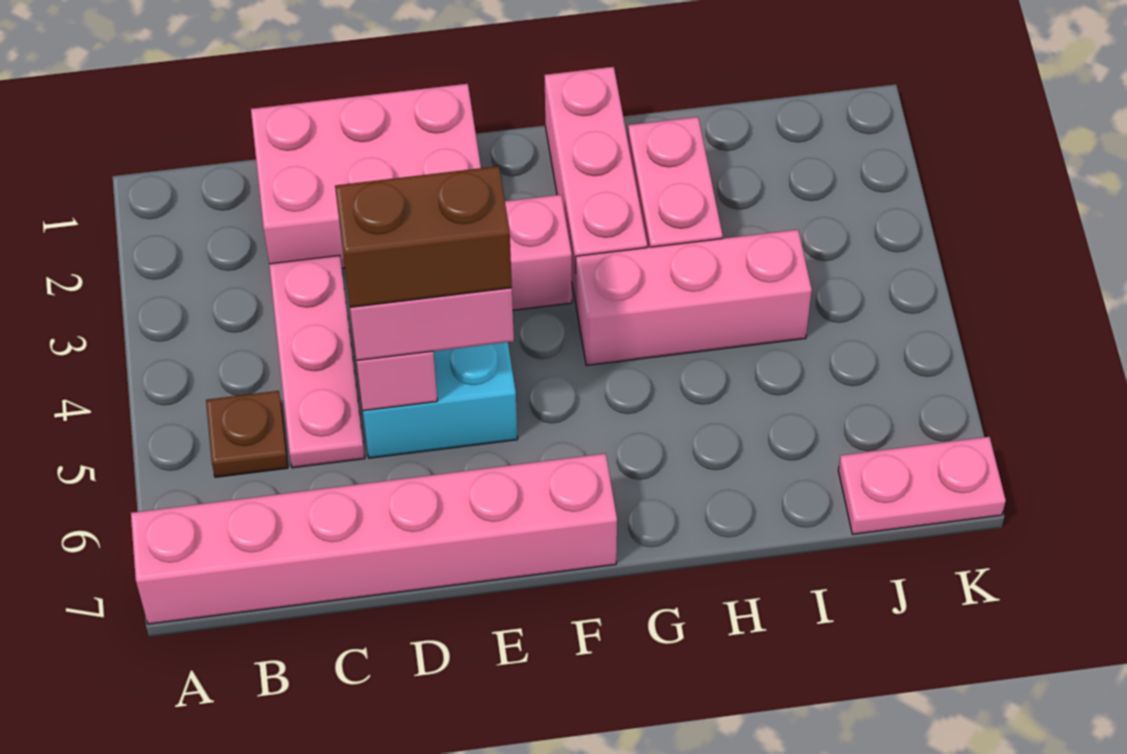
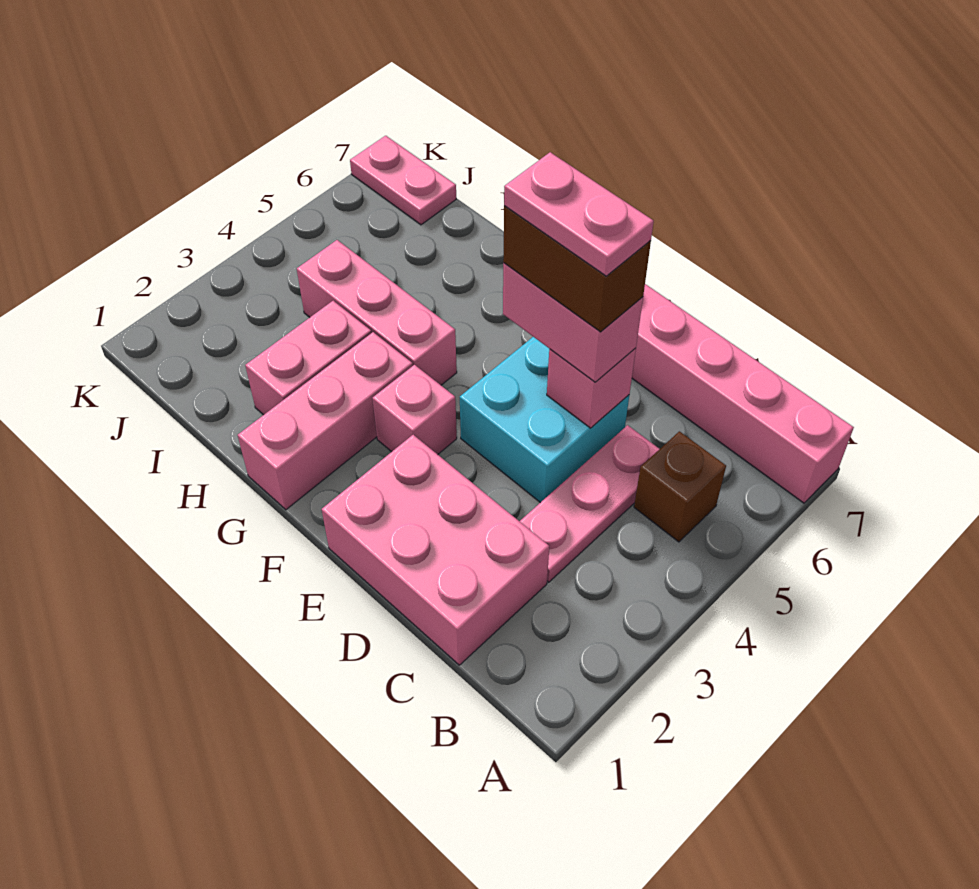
brown 1x1 plate [206,391,288,477] -> brown 1x1 brick [634,431,726,542]
none -> pink 1x2 plate [504,152,654,276]

